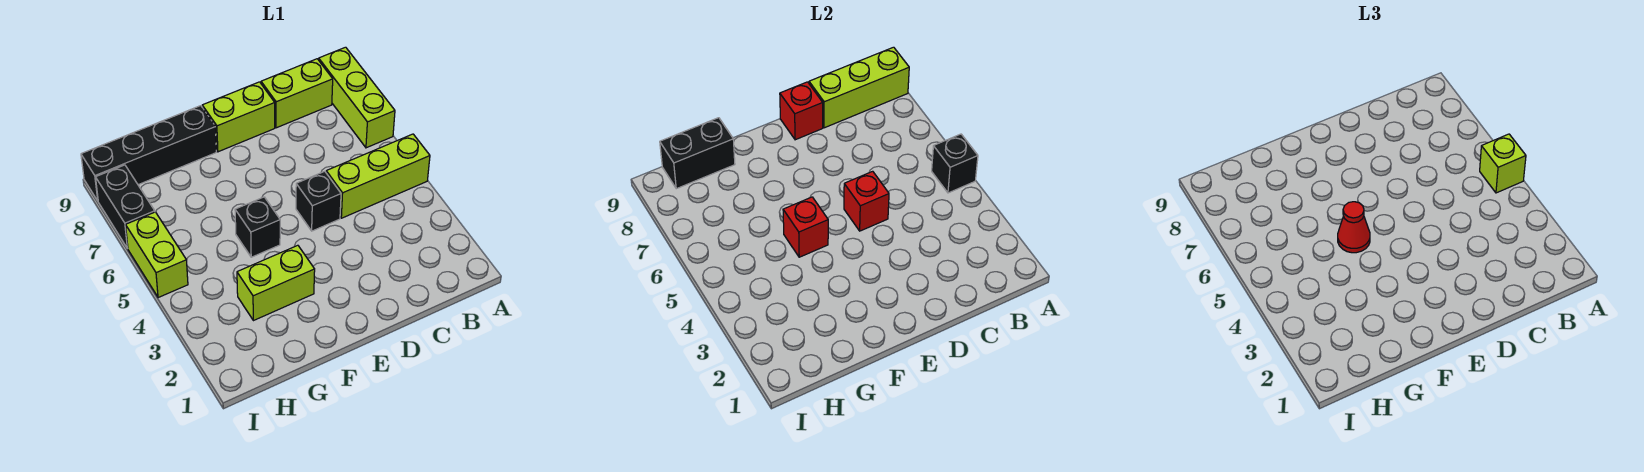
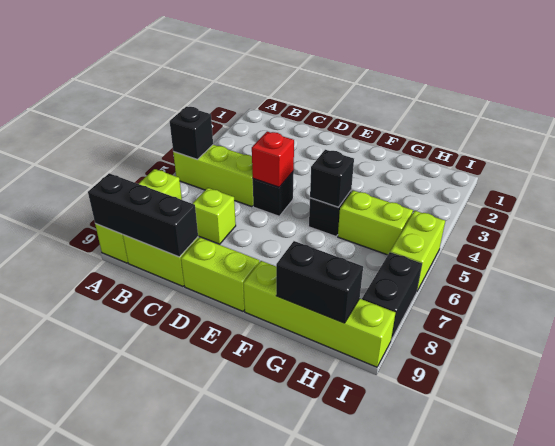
lime 1x1 brick [1480,134,1526,193] -> lime 1x1 brick moved to [192,188,236,244]
lime 1x3 brick [809,47,909,128] -> black 1x3 brick [88,173,198,257]
red 1x1 brick [780,82,823,140] -> none
lime 1x2 brick [237,245,315,321] -> lime 1x2 brick moved to [338,191,413,255]
red 1x1 brick [783,197,828,257] -> black 1x1 brick [310,150,354,207]
red 1x1 cone [1338,202,1370,253] -> none
black 1x4 brick [81,106,216,201] -> lime 1x4 brick [243,261,395,367]

